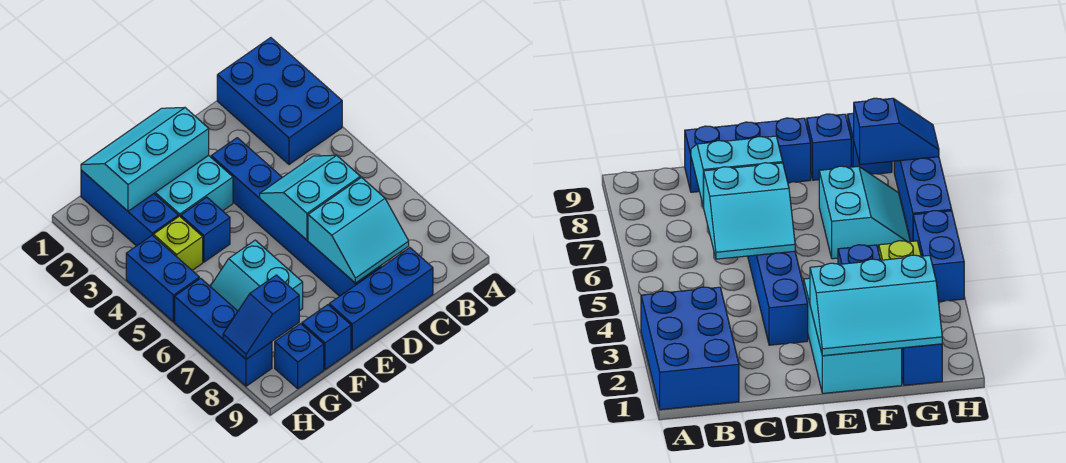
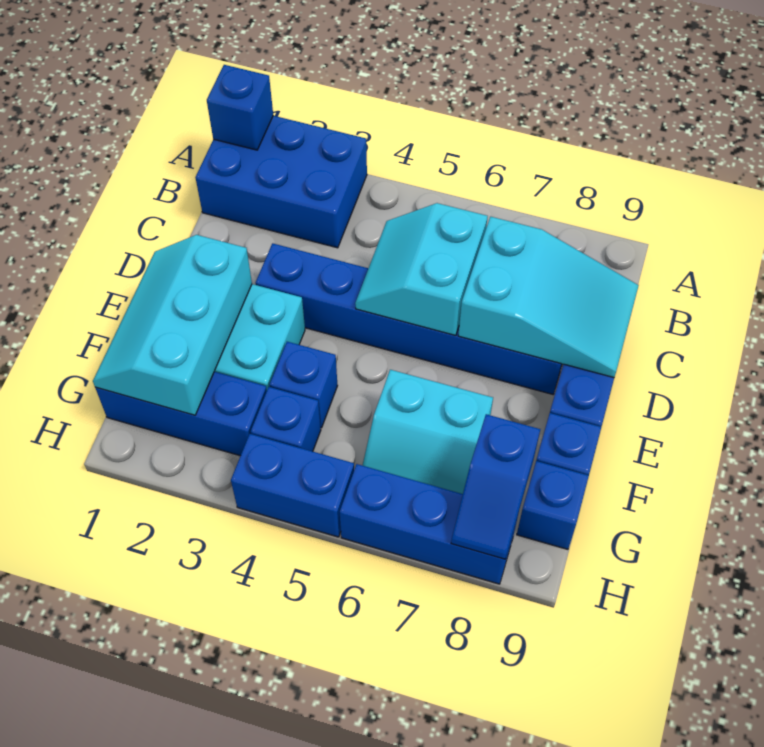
none -> blue 1x1 brick [207,65,273,150]
cyan 2x2 slope [308,178,409,283] -> cyan 2x3 slope [458,217,639,377]
lime 1x1 brick [154,216,203,270] -> blue 1x1 brick [251,387,321,451]

